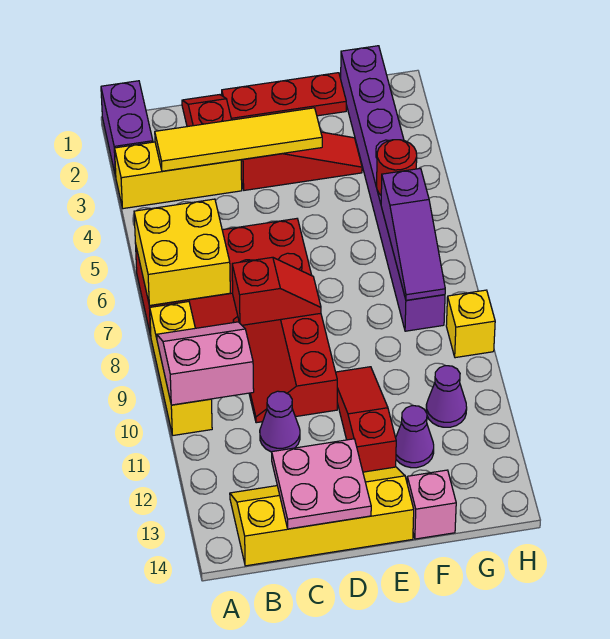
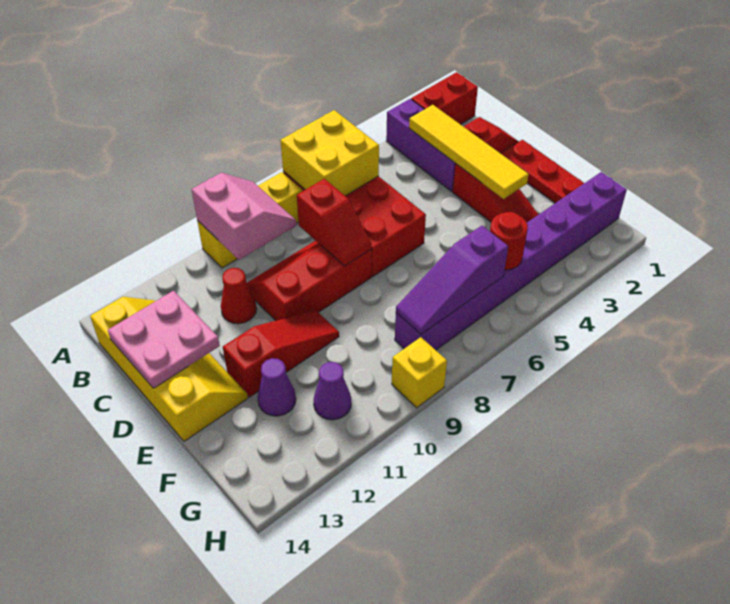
purple 1x2 brick [101,81,153,177] -> red 1x2 brick [411,72,478,125]
yellow 1x3 brick [115,142,242,209] -> purple 1x3 brick [386,99,456,191]
purple 1x1 cone [260,391,300,452] -> red 1x1 cone [221,268,257,324]
pink 1x1 brick [407,470,456,539] -> none

